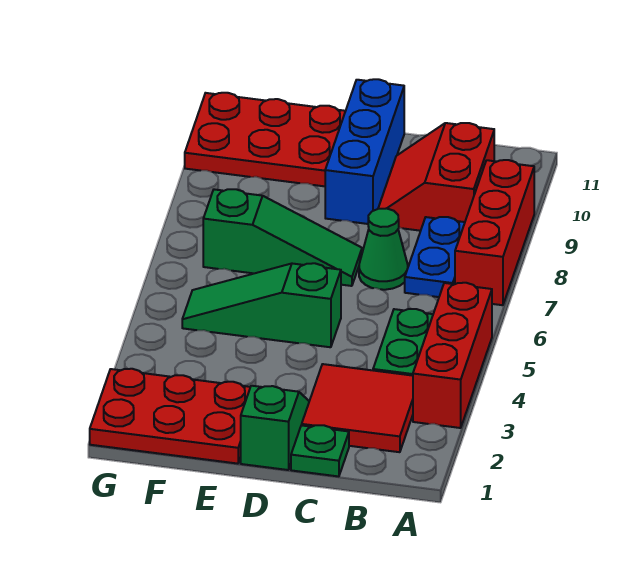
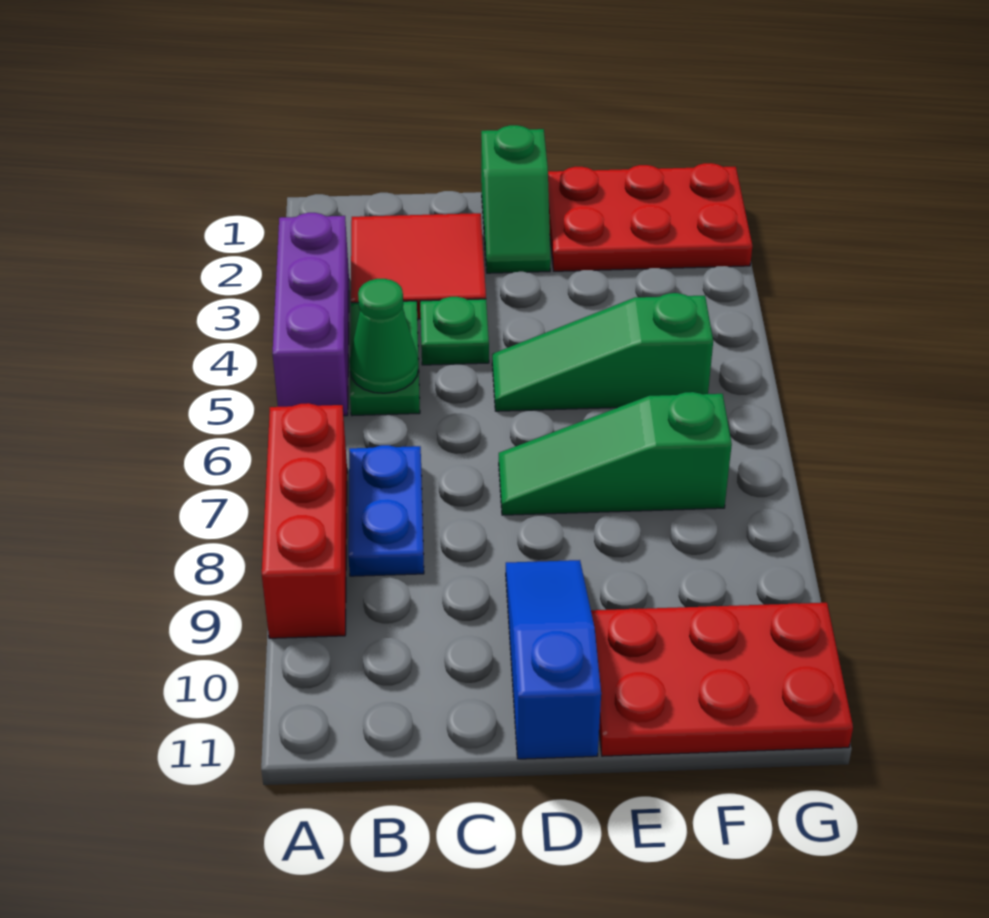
red 1x3 brick [413,283,492,428] -> purple 1x3 brick [272,213,349,416]
red 2x2 slope [378,123,494,231] -> none
green 1x1 plate [291,425,349,476] -> green 1x1 plate moved to [420,297,489,365]
green 1x1 cone [359,208,408,290] -> green 1x1 cone moved to [349,279,419,393]
green 1x3 slope [182,263,341,347] -> green 1x3 slope turned to [492,293,713,411]
blue 1x3 brick [325,79,404,224] -> blue 1x3 slope [506,560,601,759]

